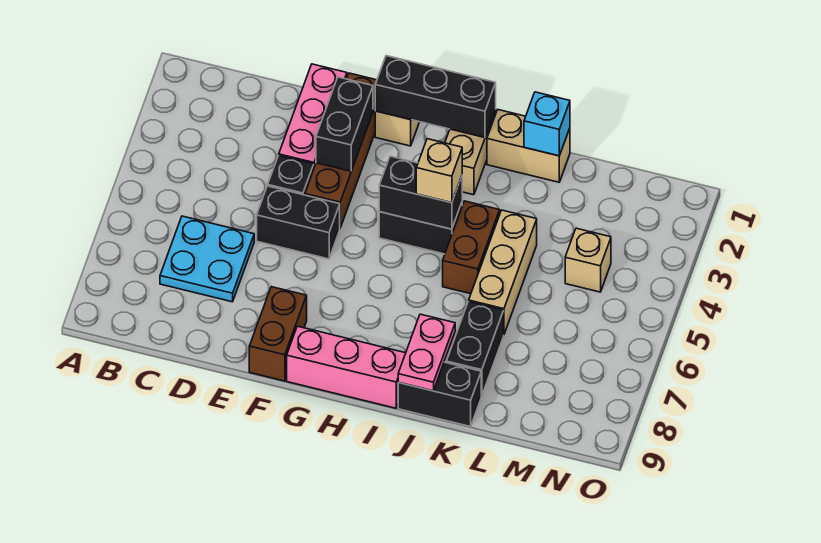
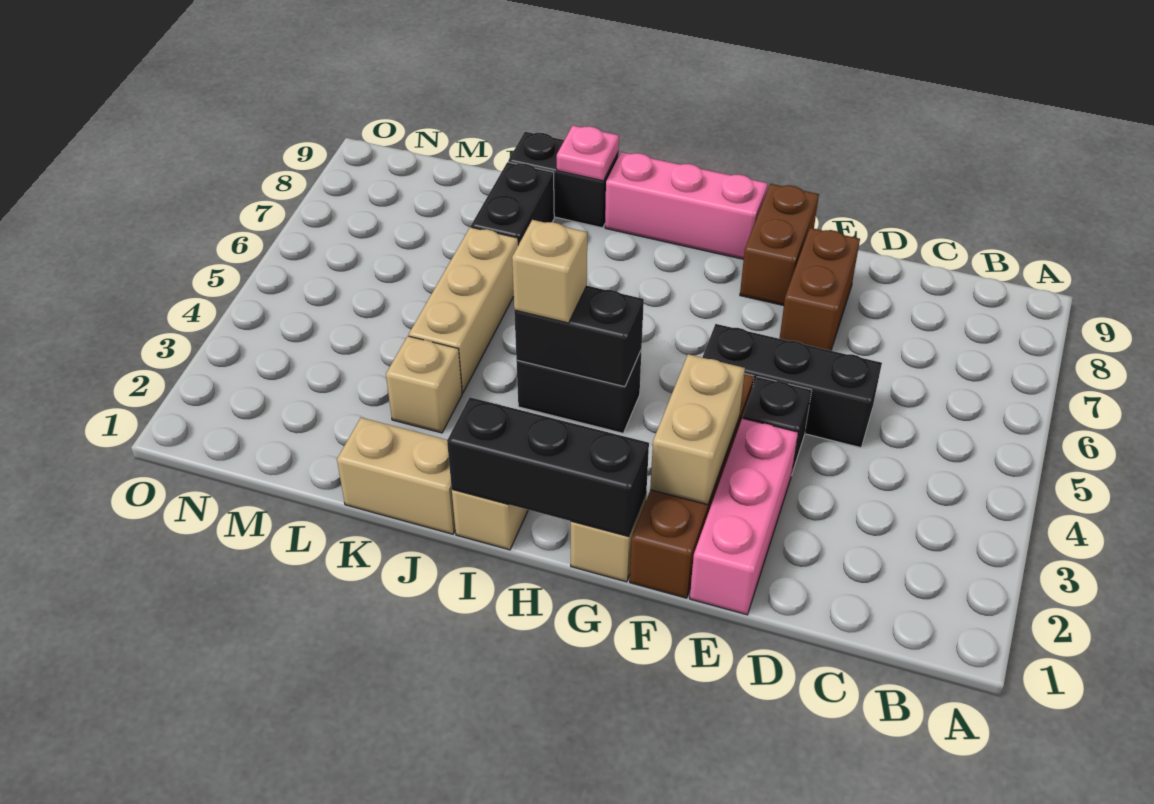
cyan 2x2 plate [160,216,254,302] -> none
black 1x2 brick [257,186,340,259] -> black 1x3 brick [702,324,882,448]
black 1x2 brick [316,77,373,171] -> tan 1x2 brick [650,354,745,505]
brown 1x2 brick [443,201,500,294] -> brown 1x2 brick moved to [779,228,860,351]
pink 1x2 plate [398,314,455,391] -> pink 1x1 plate [557,126,619,181]
cyan 1x1 brick [524,92,570,156] -> none
tan 1x1 brick [565,228,611,292] -> tan 1x1 brick moved to [386,336,462,433]

